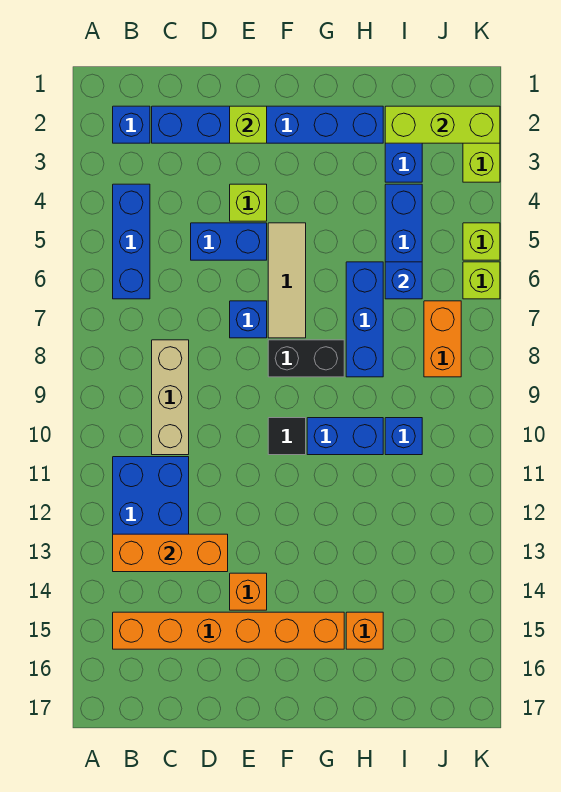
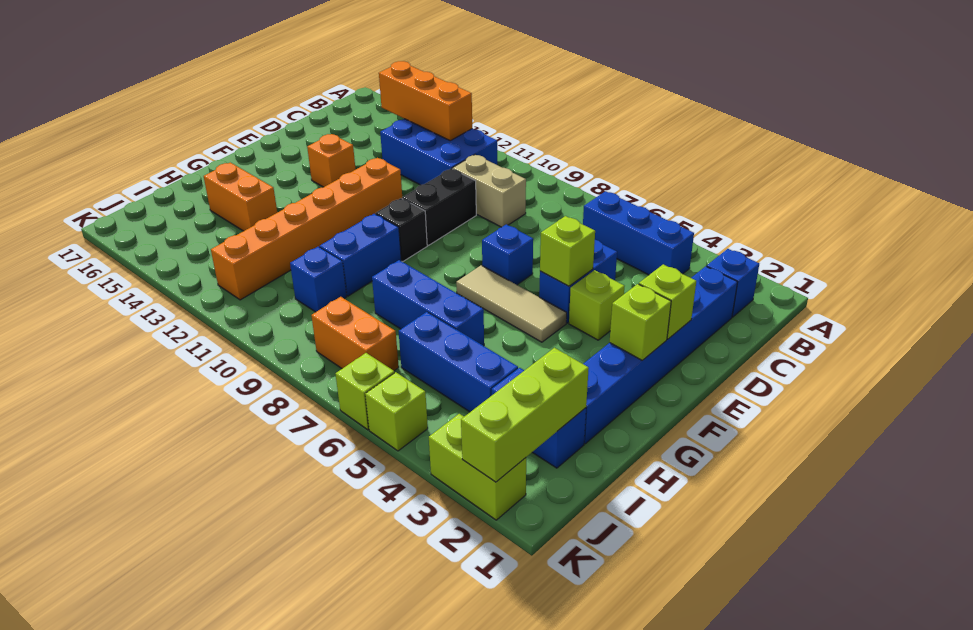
orange 1x3 brick [113,534,228,572] -> orange 1x3 brick turned to [379,61,472,141]
orange 1x6 brick [113,612,344,649] -> orange 1x6 brick moved to [211,158,402,300]
tan 1x3 brick [152,340,189,455] -> tan 1x2 brick [452,155,526,227]
none -> lime 1x1 brick [540,216,595,286]
none -> lime 1x1 brick [610,284,671,360]
black 1x2 brick [268,340,344,377] -> black 1x2 brick moved to [402,169,476,245]
black 1x1 tile [268,418,306,455] -> black 1x1 brick [376,198,427,262]
orange 1x1 brick [346,612,383,649] -> orange 1x2 brick [204,163,277,231]
blue 1x1 brick [385,262,422,299] -> none

